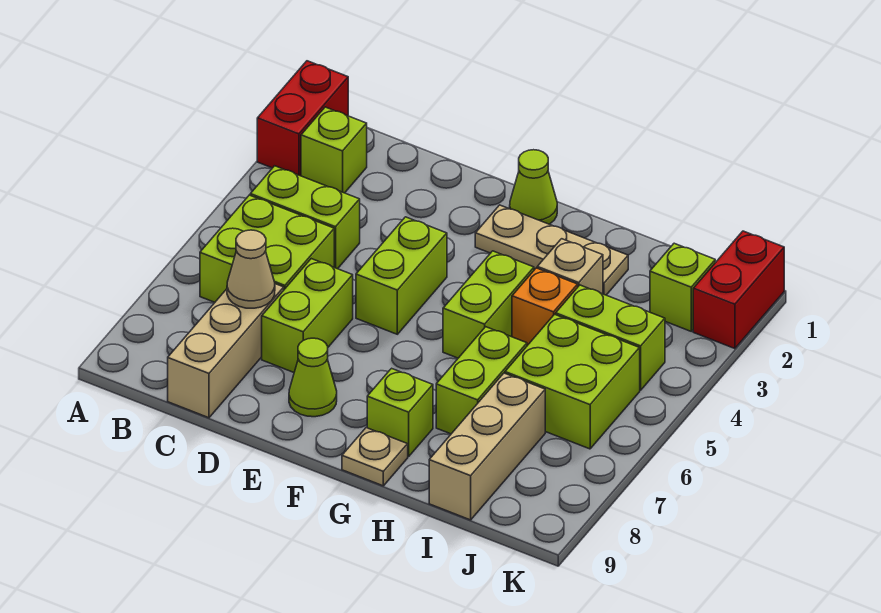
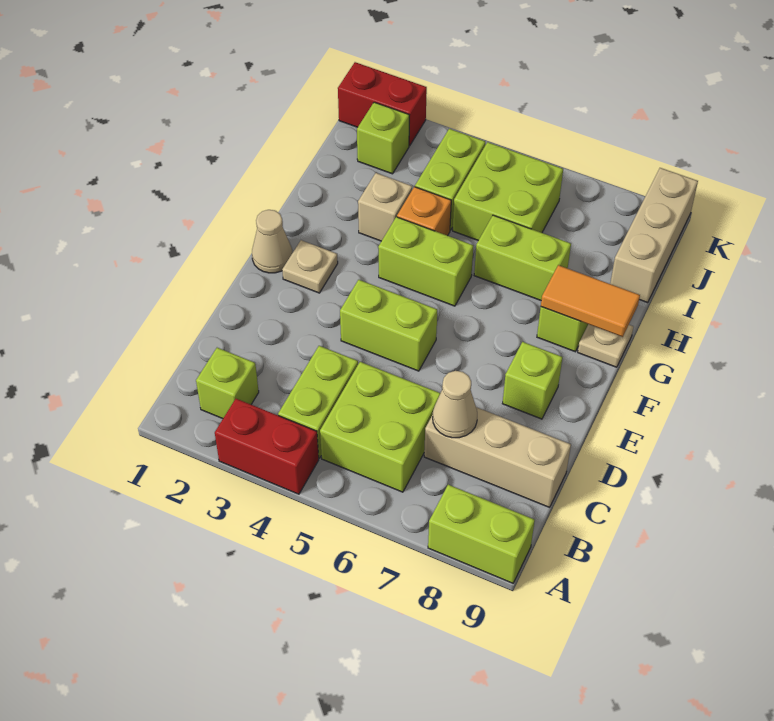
red 1x2 brick [257,61,348,176] -> red 1x2 brick moved to [215,399,319,494]
lime 1x2 brick [262,259,353,372] -> lime 1x2 brick moved to [428,485,535,583]
lime 1x1 cone [289,338,337,417] -> lime 1x1 brick [502,342,563,419]
lime 1x1 cone [510,150,557,224] -> tan 1x1 cone [252,210,292,273]
tan 1x3 plate [475,205,628,295] -> tan 1x1 plate [282,240,338,293]
none -> orange 1x2 tile [541,265,640,337]
tan 1x3 brick [429,373,545,520] -> tan 1x3 brick turned to [610,168,698,303]

